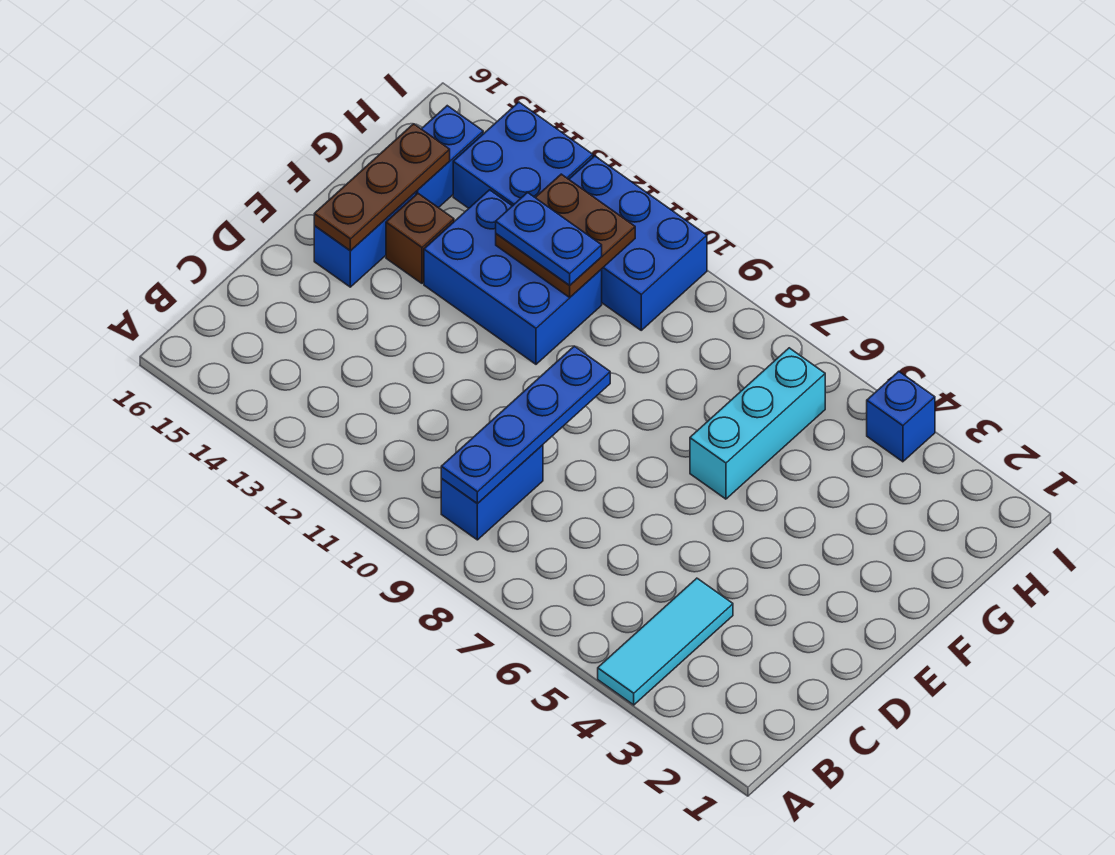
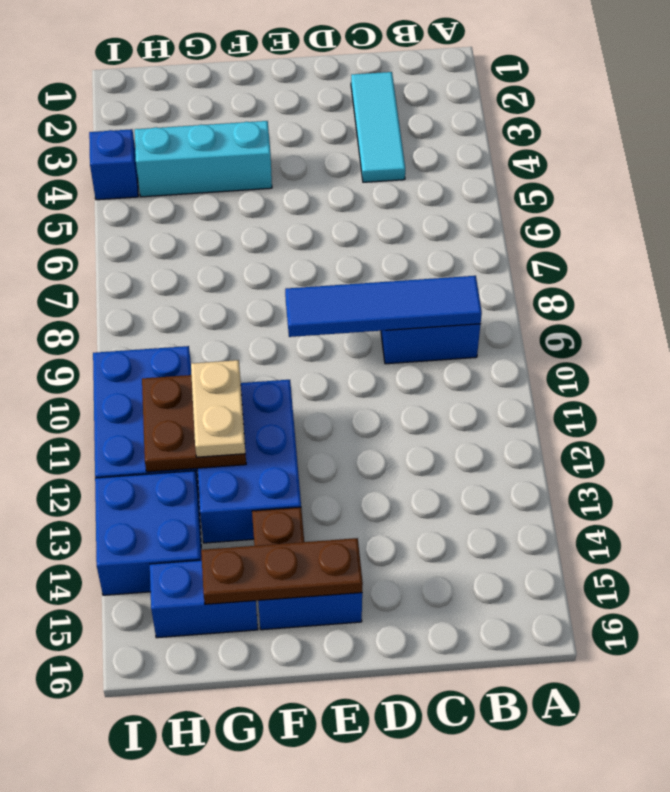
cyan 1x3 tile [598,578,733,705] -> cyan 1x3 tile turned to [351,72,405,182]
blue 1x4 plate [441,346,610,504] -> blue 1x4 tile [285,276,482,337]
cyan 1x3 brick [690,348,825,499] -> cyan 1x3 brick moved to [135,121,272,197]
blue 1x2 plate [496,192,602,285] -> tan 1x2 plate [191,360,245,457]

